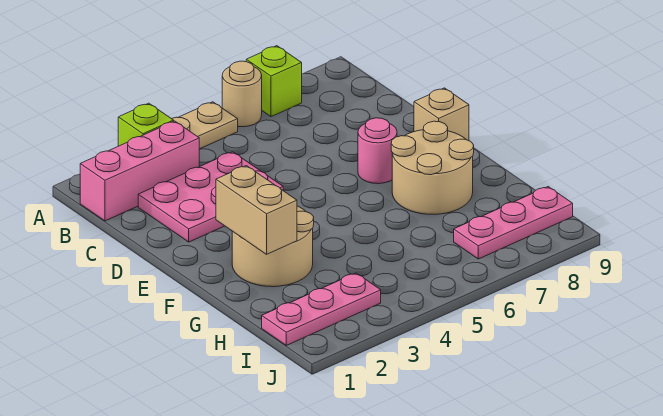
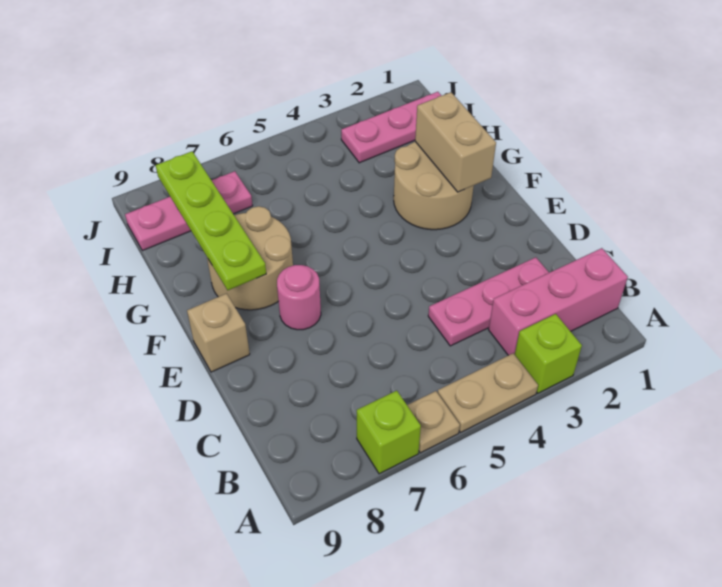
tan 1x1 round brick [222,61,262,127] -> tan 1x1 plate [407,391,460,453]
pink 2x3 plate [138,152,283,242] -> pink 1x3 plate [428,257,549,346]
none -> lime 1x4 plate [156,151,266,290]

